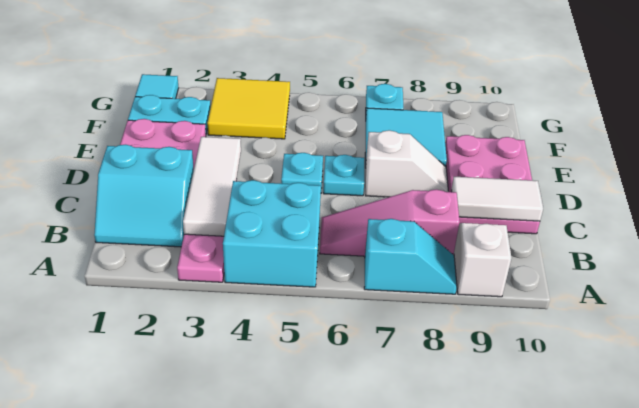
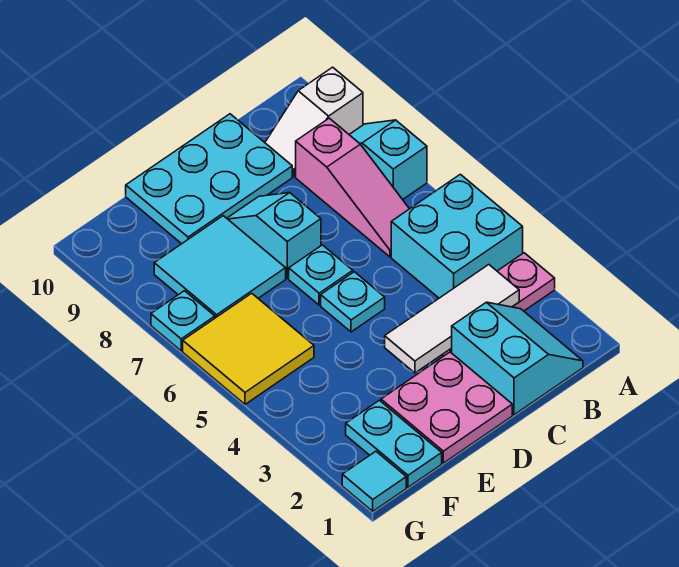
pink 2x3 plate [445,135,540,234] -> cyan 2x3 plate [126,114,292,244]
white 1x2 tile [452,177,543,221] -> none
white 1x2 slope [365,130,448,197] -> cyan 1x2 slope [227,193,321,278]
yellow 2x2 tile [207,78,290,139] -> yellow 2x2 tile moved to [183,293,314,404]

